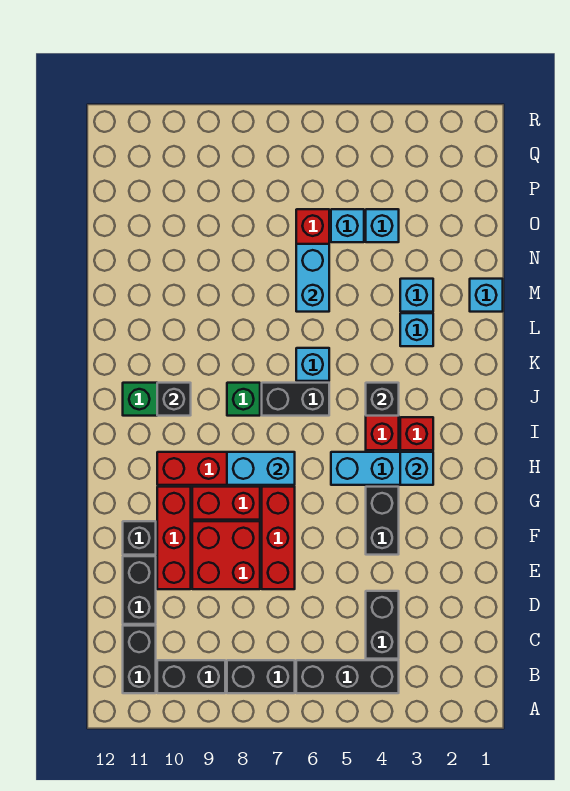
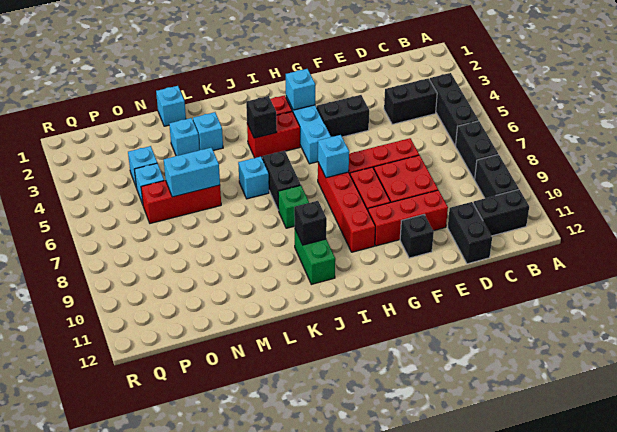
black 1x2 brick [123,556,156,624] -> black 1x2 brick turned to [448,202,492,264]
cyan 1x2 brick [227,452,295,485] -> cyan 1x1 brick [318,135,349,178]

